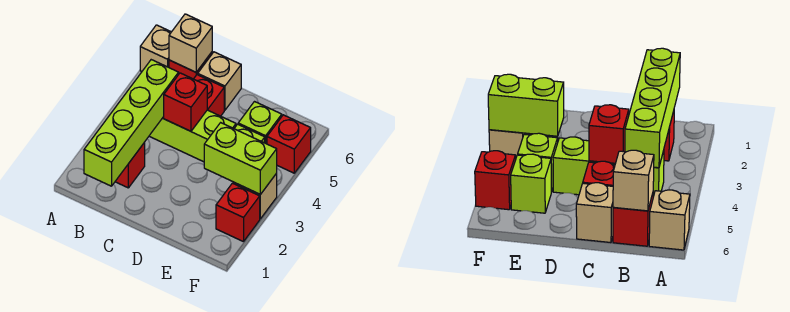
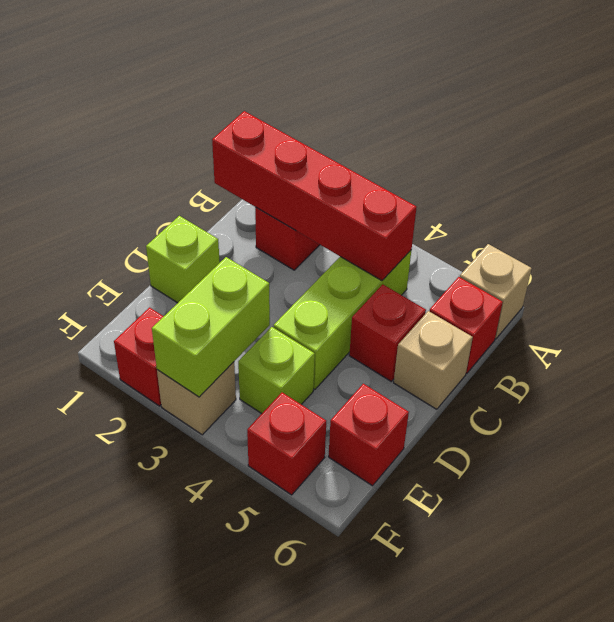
lime 1x4 brick [84,60,179,186] -> red 1x4 brick [212,111,417,281]
tan 1x1 brick [169,14,212,72] -> none
red 1x1 brick [164,73,207,131] -> red 1x1 brick moved to [329,384,409,486]
lime 1x1 brick [238,102,282,144] -> lime 1x1 brick moved to [146,216,220,303]

